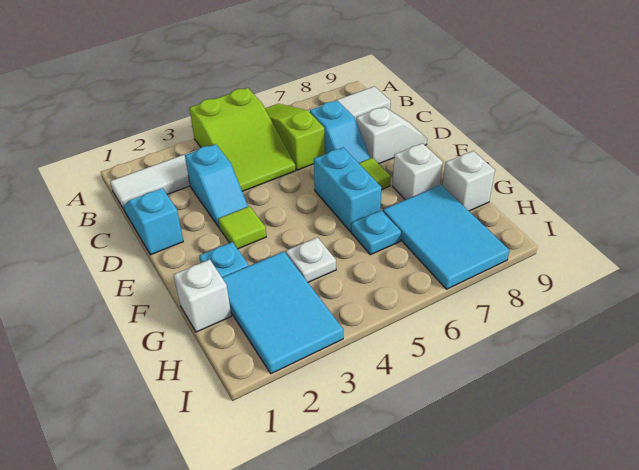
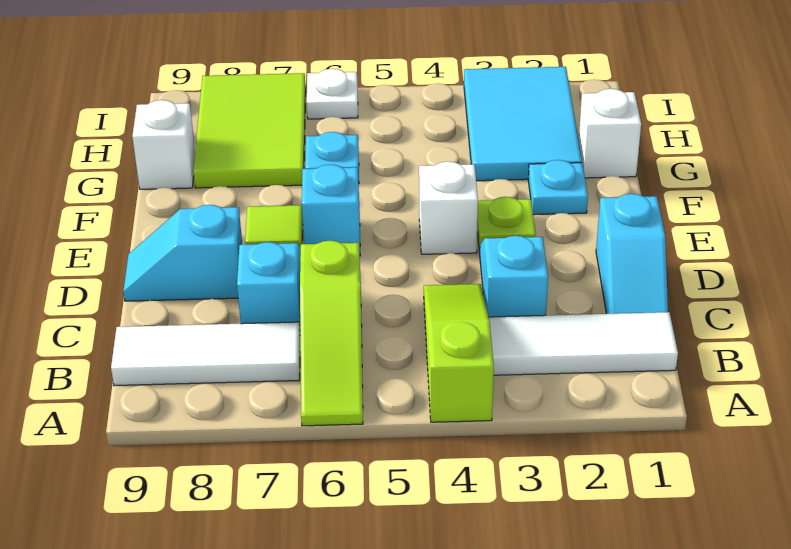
lime 2x3 slope [189,88,296,191] -> lime 1x3 slope [424,284,494,422]
white 1x2 slope [356,107,427,164] -> cyan 1x2 slope [123,205,242,301]
lime 1x1 tile [218,206,266,249] -> lime 1x1 plate [477,197,536,252]
cyan 1x2 brick [314,148,381,232] -> cyan 1x1 brick [302,165,360,252]
white 1x1 brick [392,143,443,200] -> white 1x1 brick moved to [419,162,478,254]
white 1x1 plate [286,237,336,282] -> white 1x1 plate moved to [307,69,358,119]
cyan 2x3 tile [383,185,509,289] -> lime 2x3 tile [193,73,306,188]

